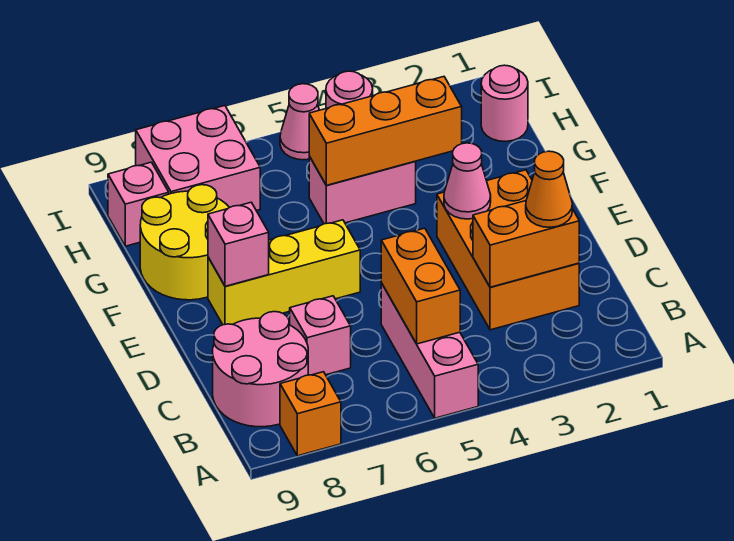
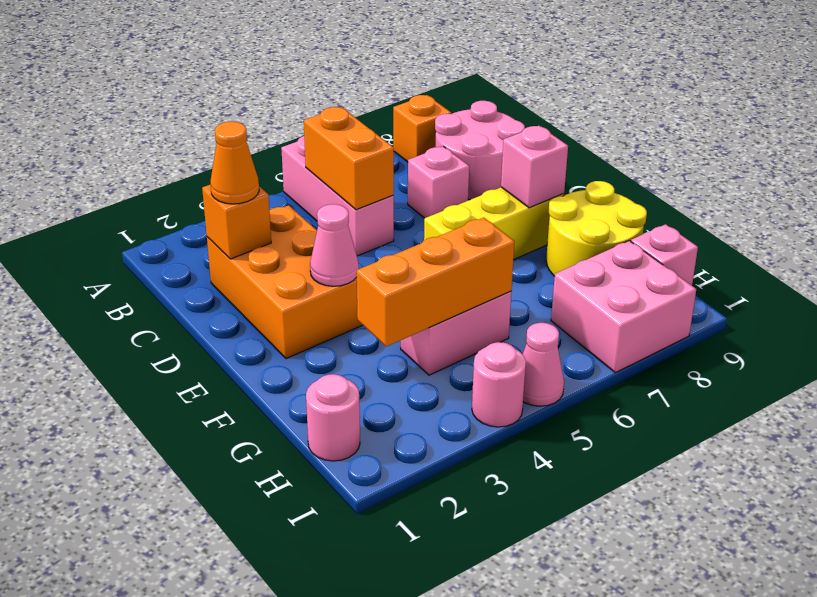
orange 1x2 brick [473,201,579,287] -> orange 1x1 brick [202,184,271,259]

